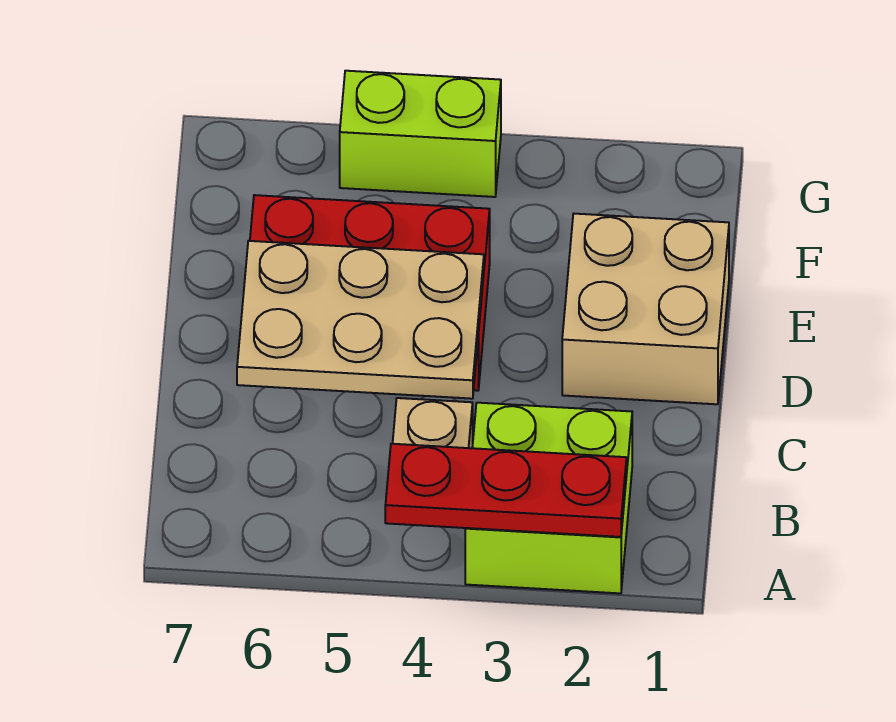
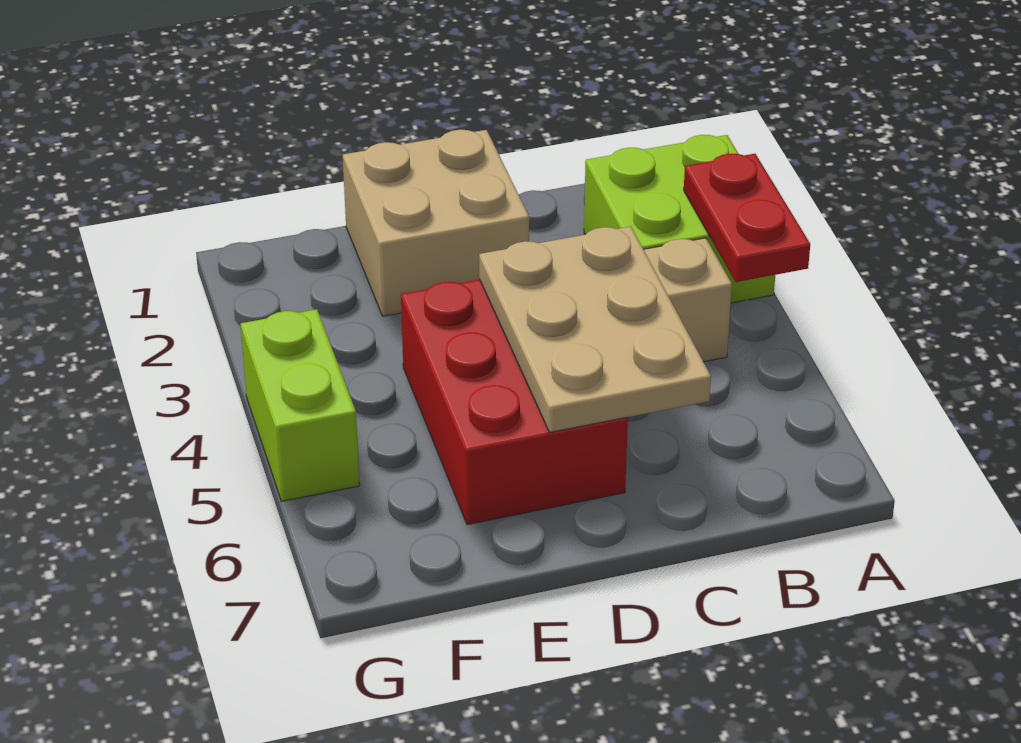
red 1x3 plate [385,444,627,537] -> red 1x2 plate [684,154,810,282]

